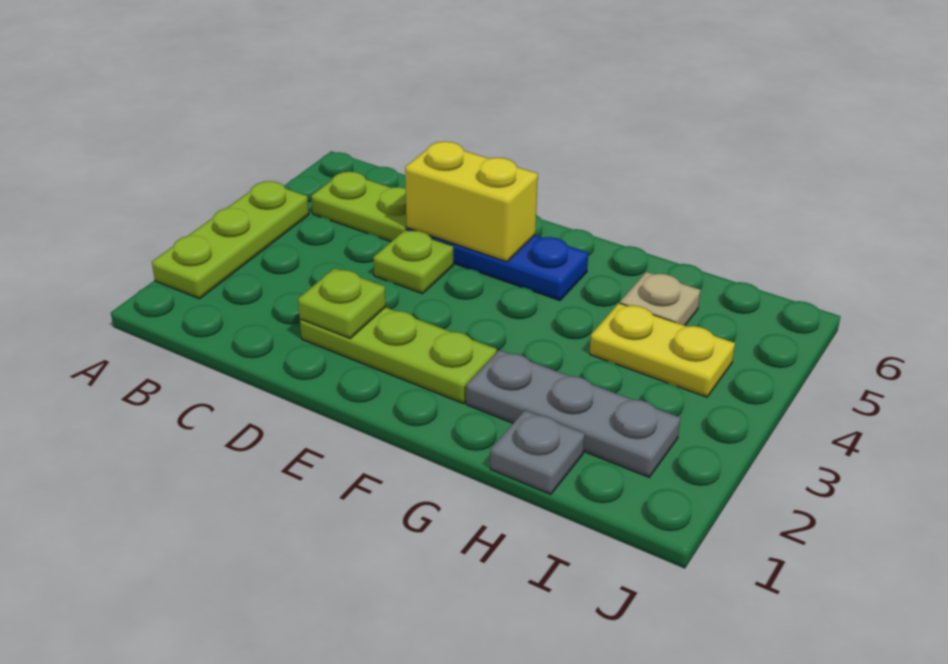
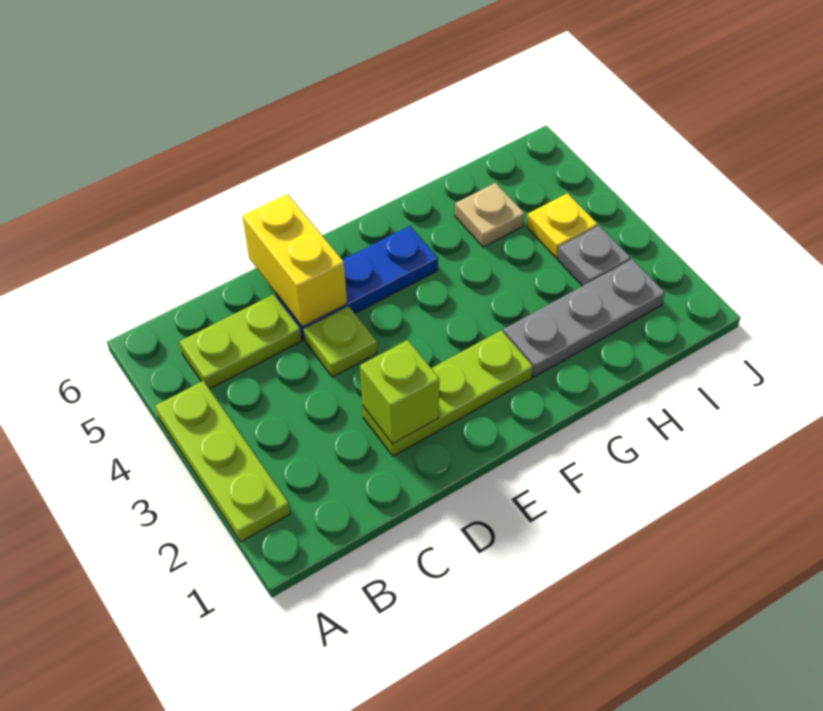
lime 1x1 plate [298,268,386,338] -> lime 1x1 brick [360,340,439,444]
yellow 1x2 brick [405,141,538,262] -> yellow 1x2 brick turned to [242,194,347,327]
grey 1x1 plate [491,410,585,494] -> grey 1x1 plate moved to [558,226,631,286]
yellow 1x2 plate [590,303,735,397] -> yellow 1x1 plate [527,193,598,258]

